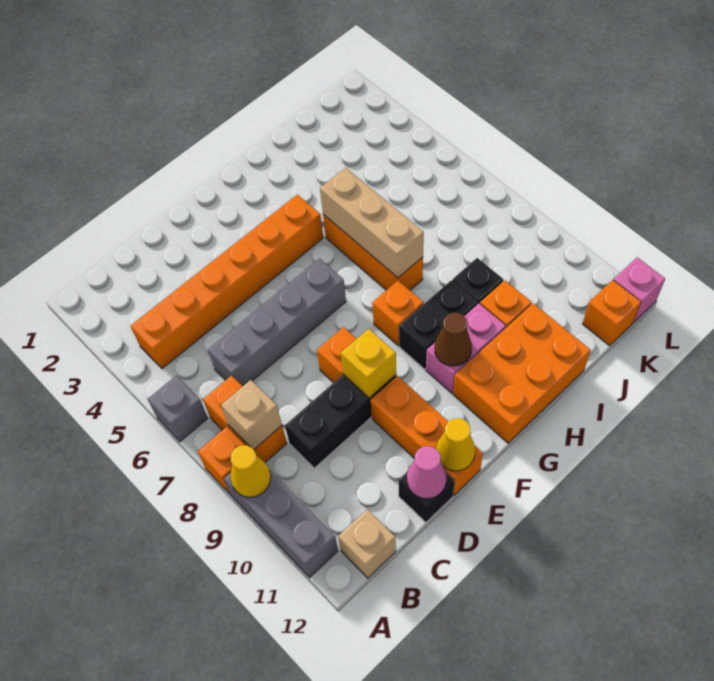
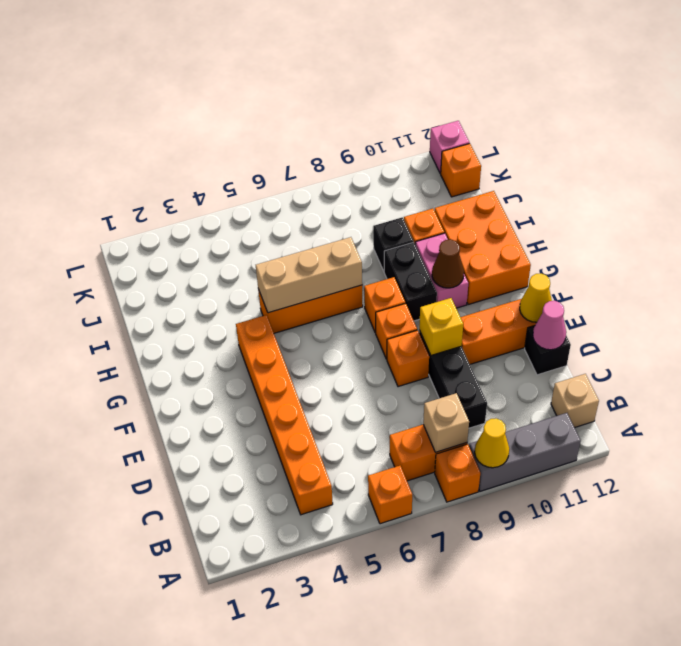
grey 1x1 brick [148,376,208,442] -> orange 1x1 brick [368,466,412,524]
grey 1x4 brick [208,258,346,386] -> none
none -> orange 1x1 brick [376,303,417,359]

